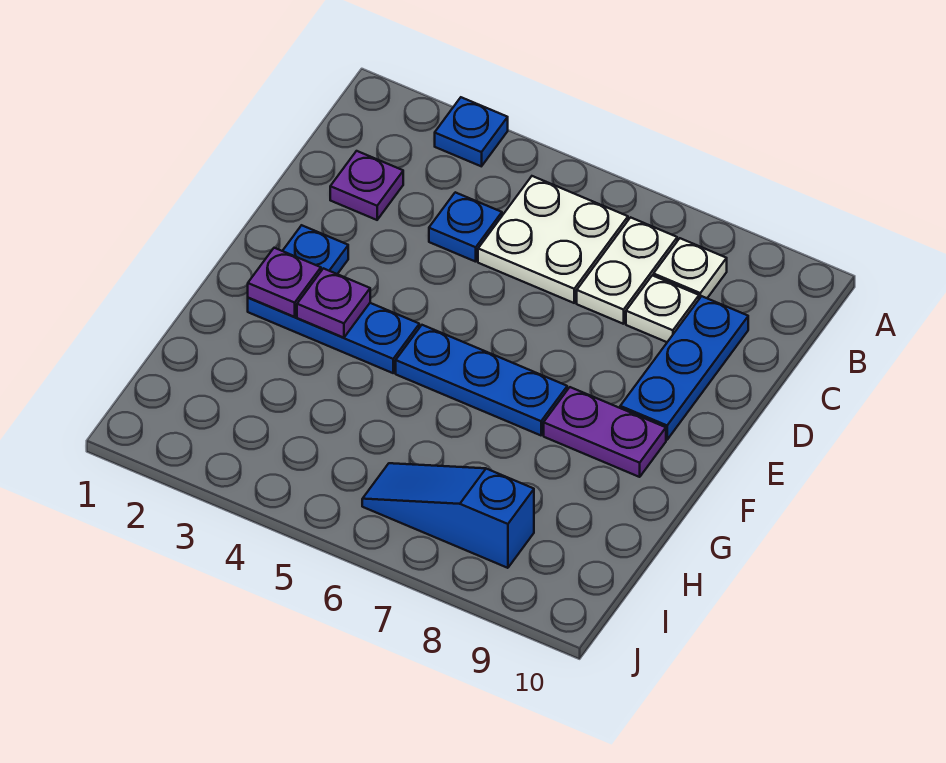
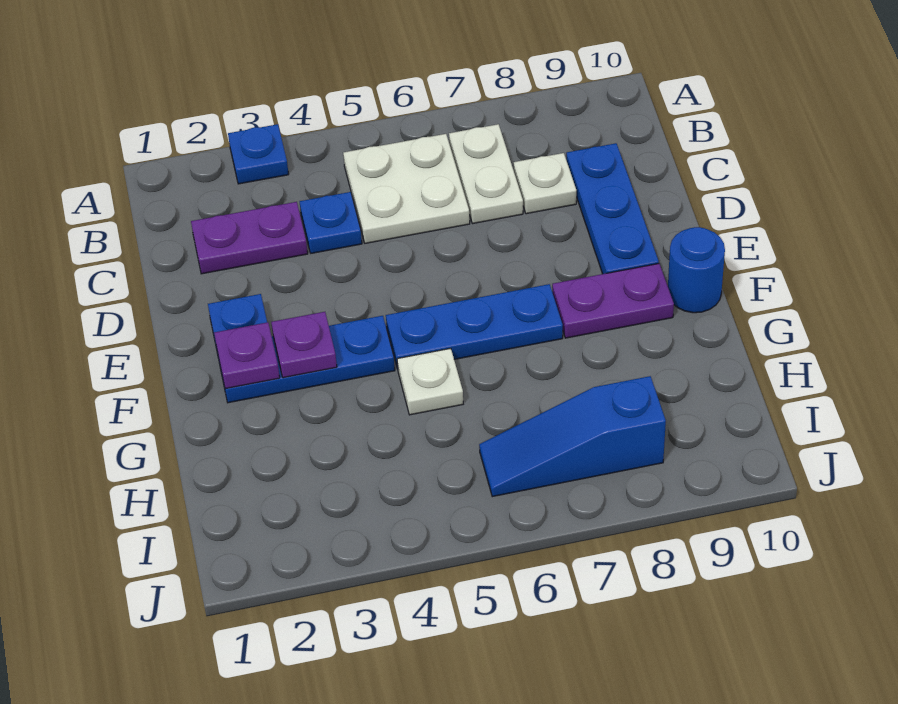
white 1x1 plate [654,238,727,299] -> white 1x1 plate moved to [397,348,463,415]
purple 1x1 plate [330,151,403,220] -> purple 1x2 plate [191,202,308,274]
none -> blue 1x1 round brick [668,227,725,313]

